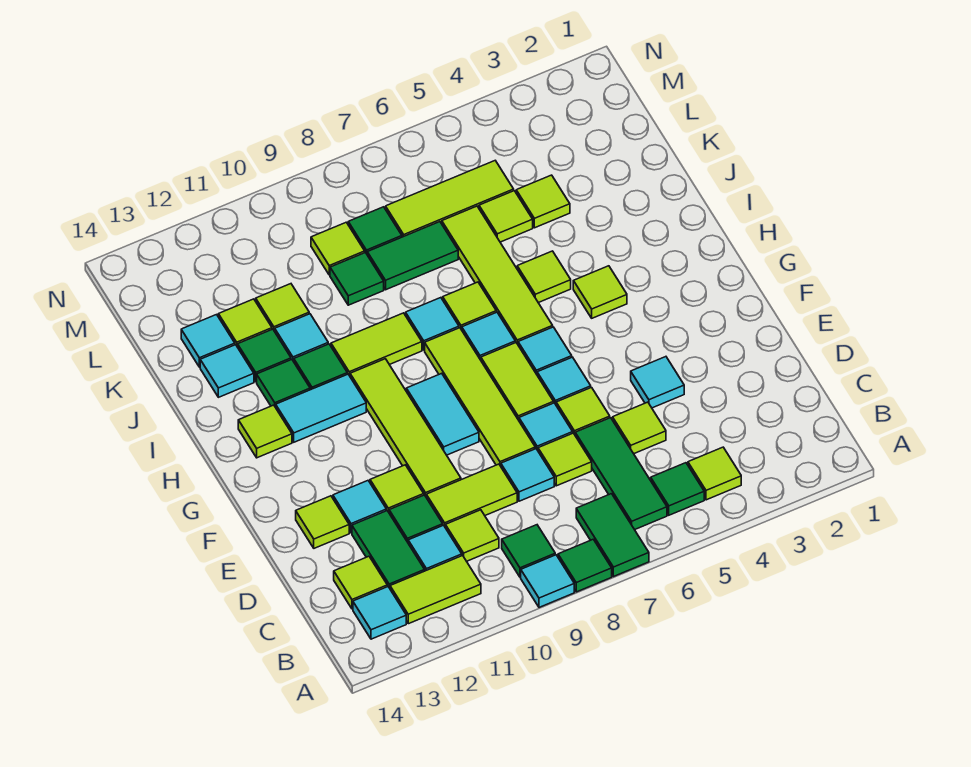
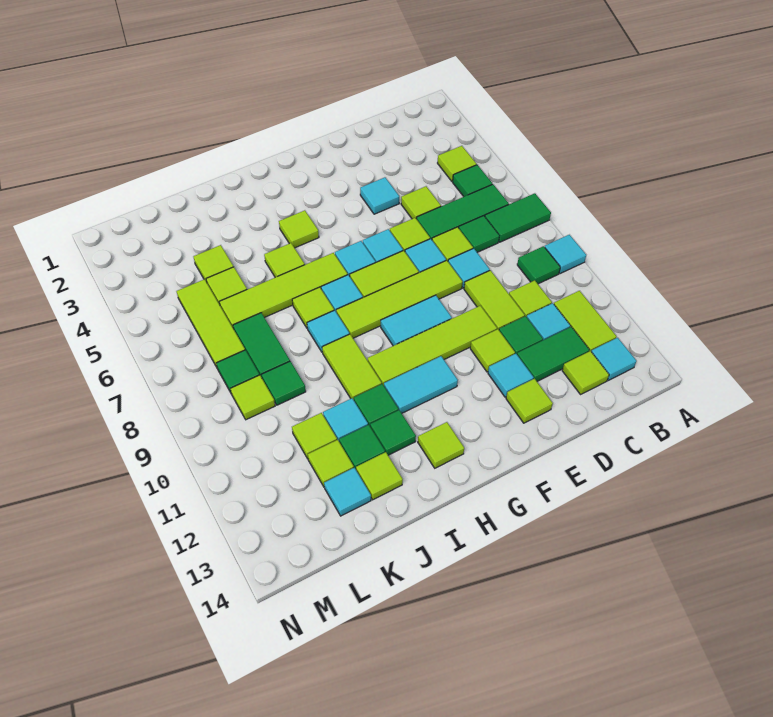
green 1x1 tile [558,539,612,592] -> green 1x1 tile moved to [459,216,499,252]
cyan 1x2 tile [276,374,366,442] -> cyan 1x2 tile turned to [384,356,458,413]
cyan 1x1 tile [200,345,254,397] -> lime 1x1 tile [356,452,403,500]

